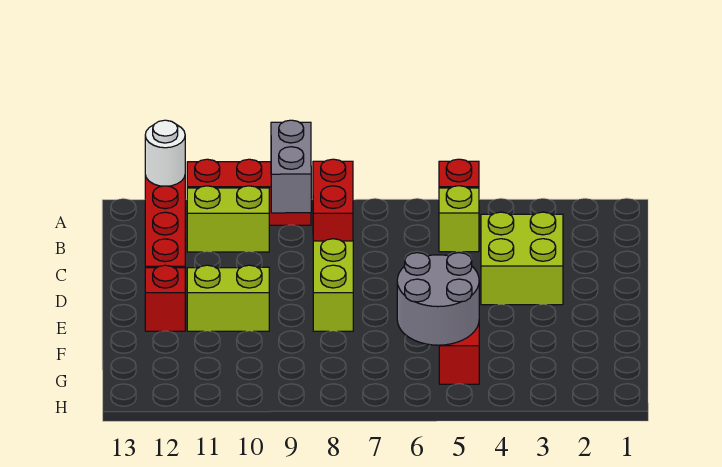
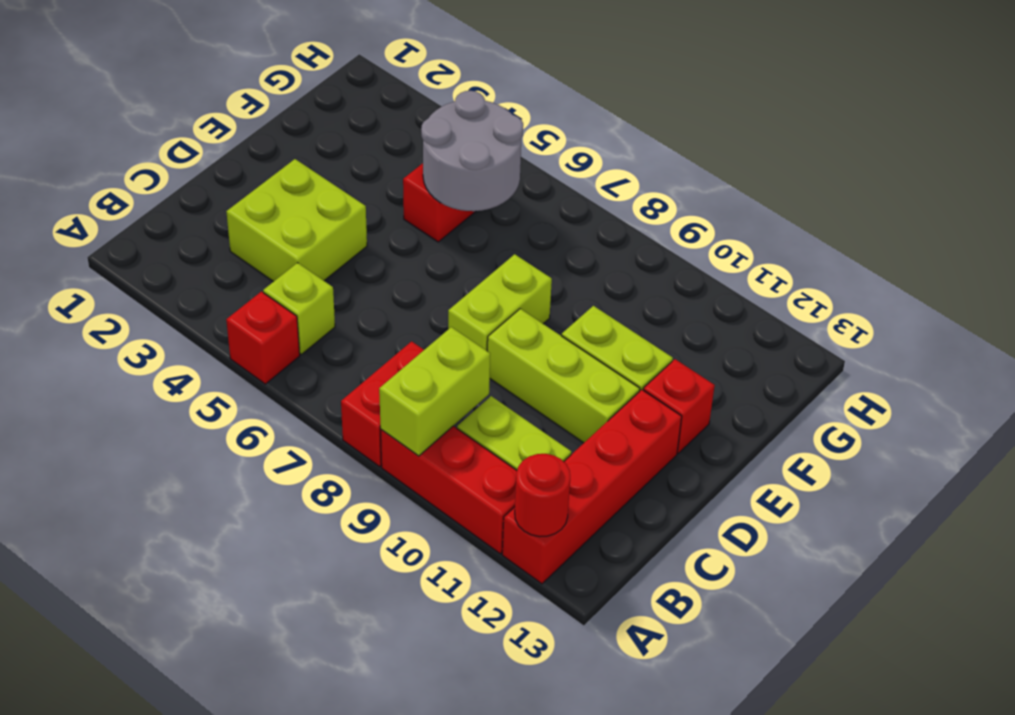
grey 1x2 brick [271,120,311,213] -> lime 1x2 brick [379,327,490,456]
white 1x1 round brick [145,120,185,186] -> red 1x1 round brick [515,454,570,537]
none -> lime 1x3 brick [487,309,640,443]

